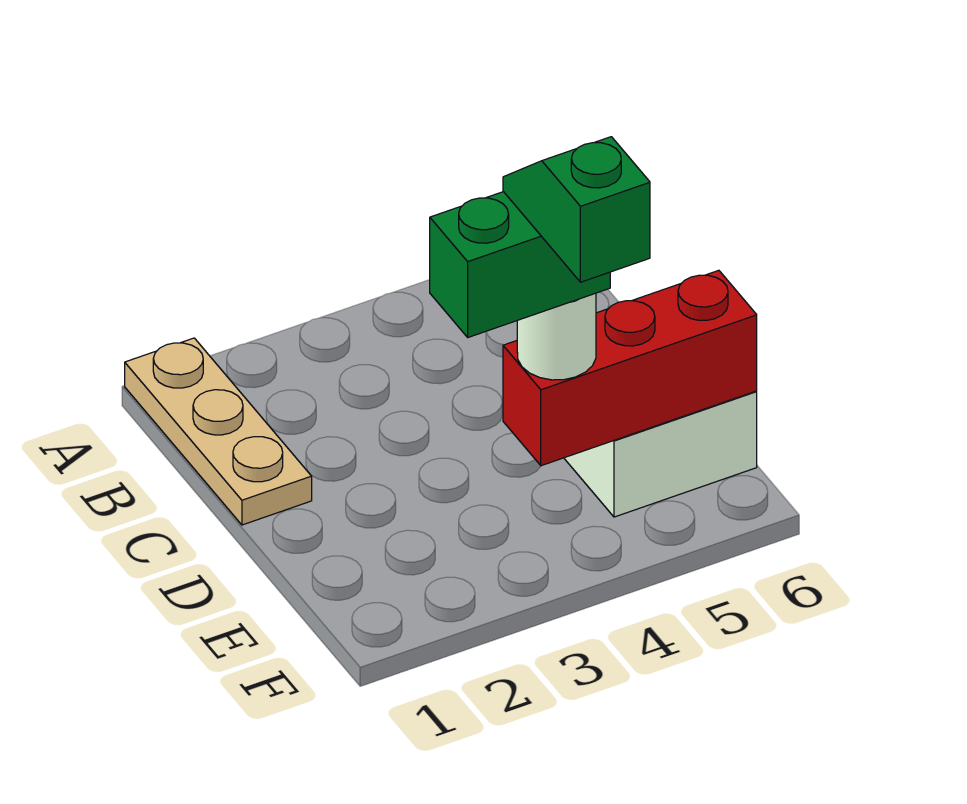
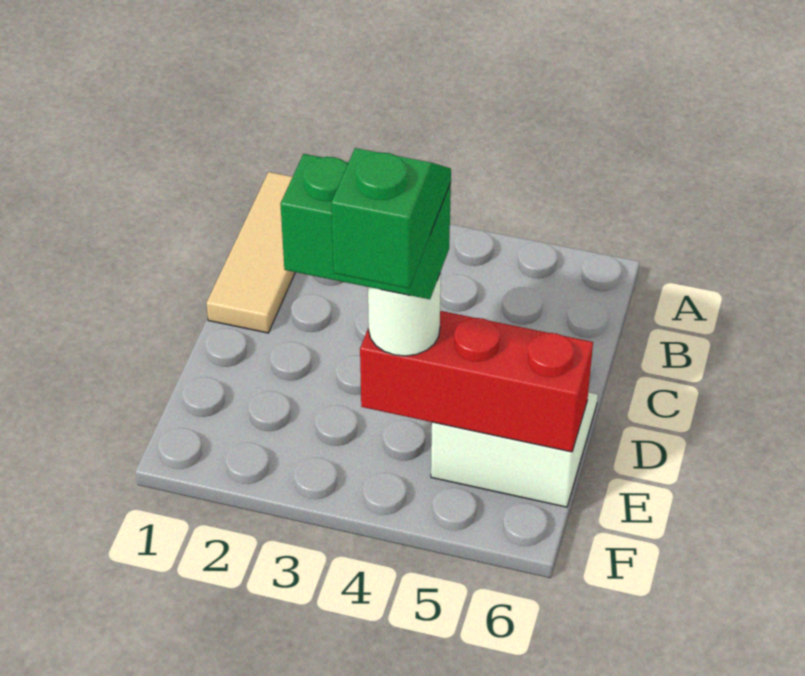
tan 1x3 plate [125,338,312,525] -> tan 1x3 tile [206,172,295,333]

